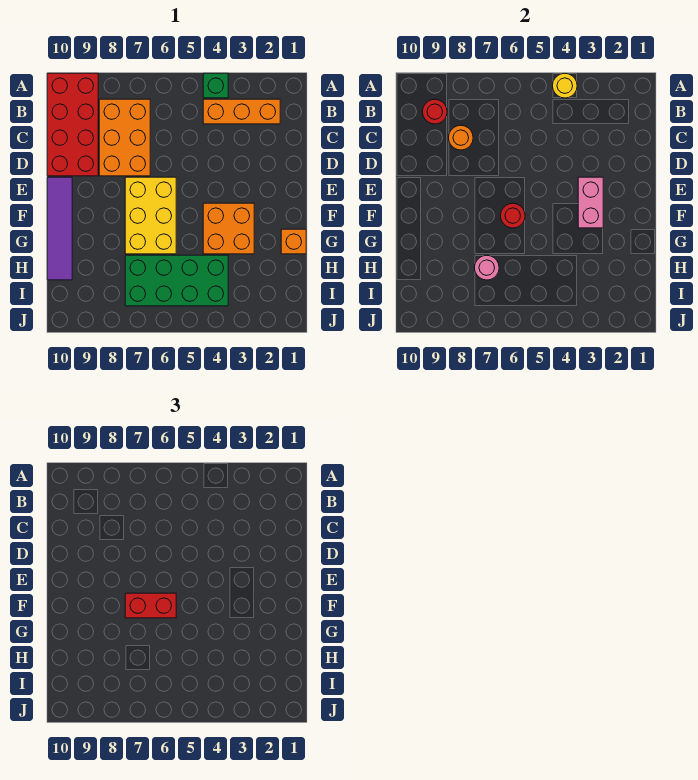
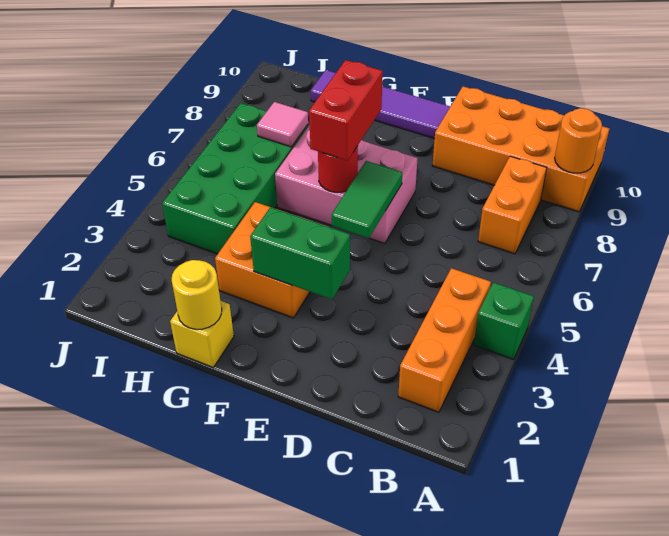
yellow 1x1 round brick [553,73,577,98] -> yellow 1x1 round brick moved to [172,260,222,329]
red 2x4 brick [47,73,98,176] -> orange 2x4 brick [432,86,609,212]
orange 2x3 brick [99,99,150,176] -> orange 1x2 brick [478,156,547,254]
red 1x1 round brick [423,99,447,124] -> none
orange 1x1 round brick [449,125,473,150] -> orange 1x1 round brick moved to [555,108,602,173]
pink 1x2 brick [578,177,603,228] -> green 1x2 brick [250,207,350,299]
none -> green 1x2 tile [332,161,402,238]
yellow 2x3 brick [125,177,176,254] -> pink 2x3 brick [275,125,418,244]
orange 1x1 brick [281,229,306,254] -> yellow 1x1 brick [170,301,234,367]
pink 1x1 round brick [475,255,499,280] -> pink 1x1 tile [257,102,308,147]

